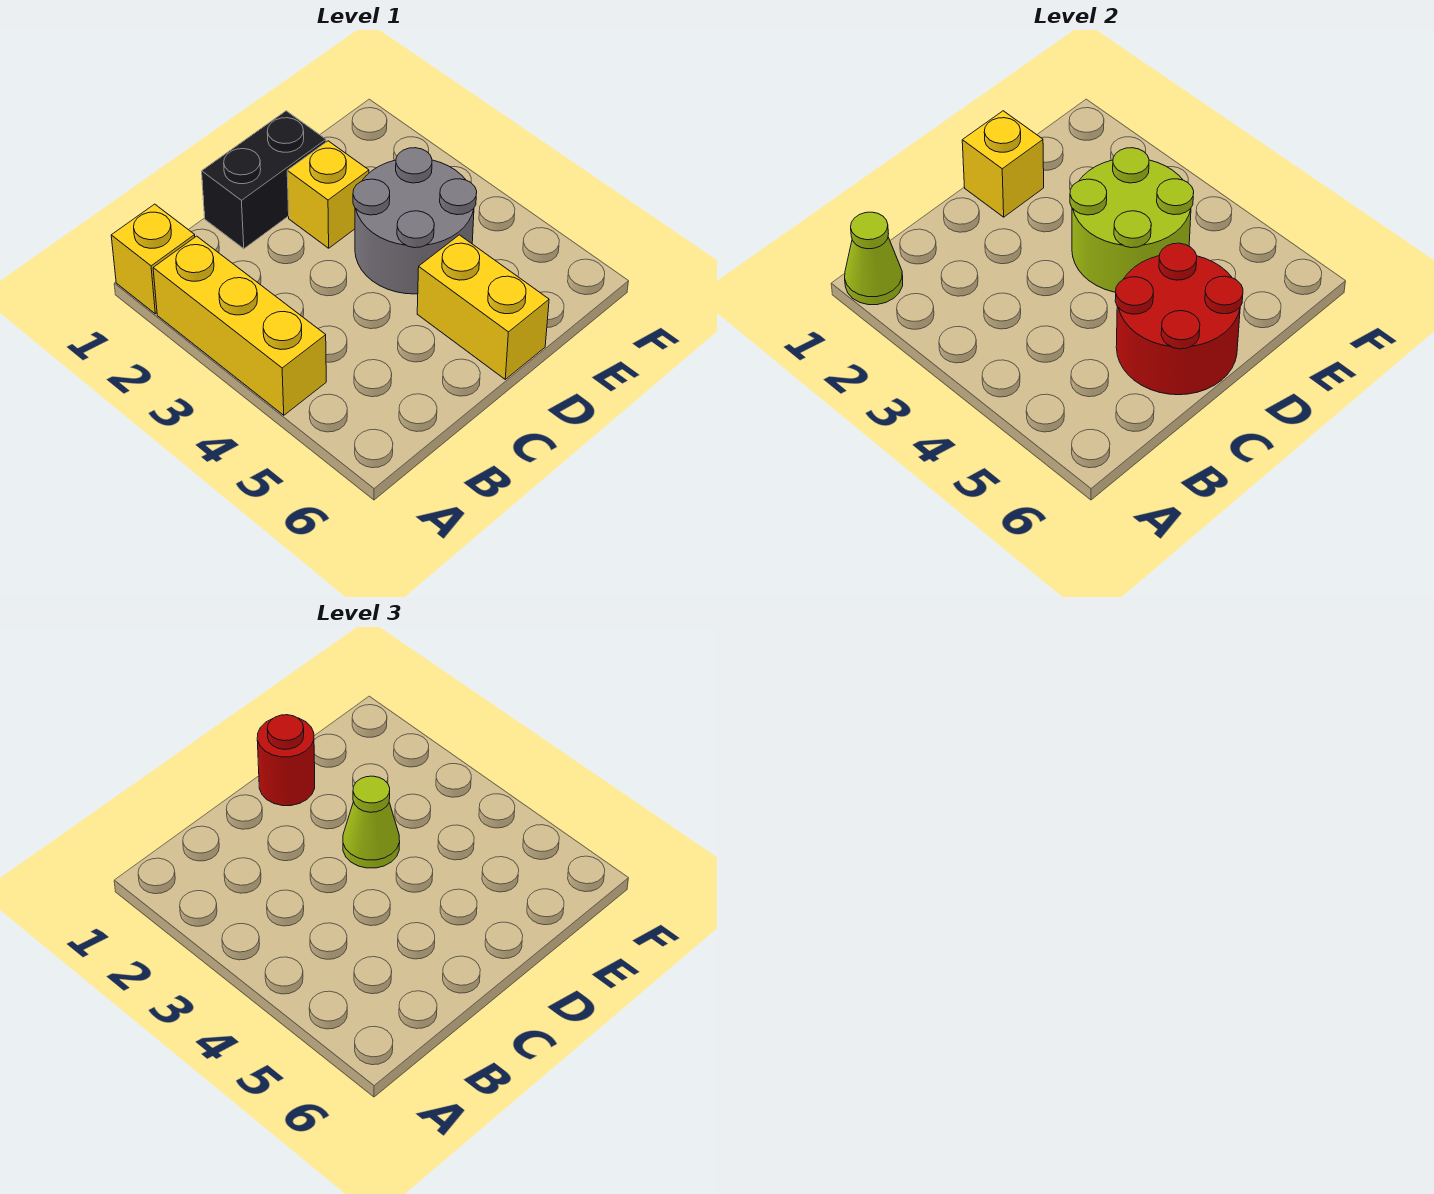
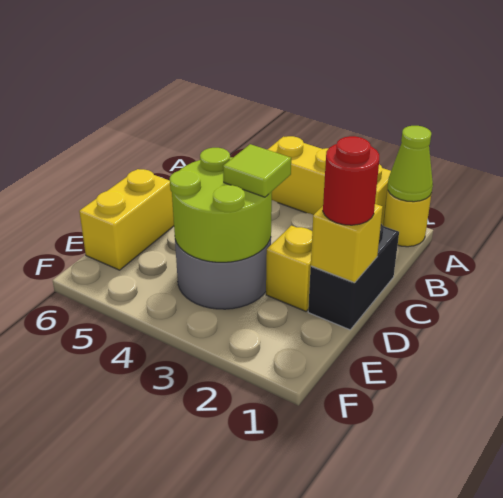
yellow 1x1 brick [111,204,195,314] -> yellow 1x1 round brick [383,187,431,247]
red 2x2 round brick [1115,243,1243,395] -> none
lime 1x1 cone [343,776,400,868] -> lime 1x1 tile [223,144,291,197]
yellow 1x2 brick [417,235,549,379] -> yellow 1x2 brick turned to [79,169,174,270]

